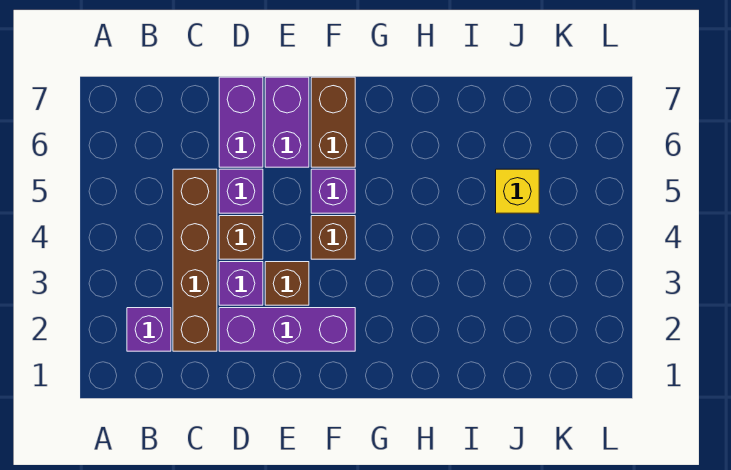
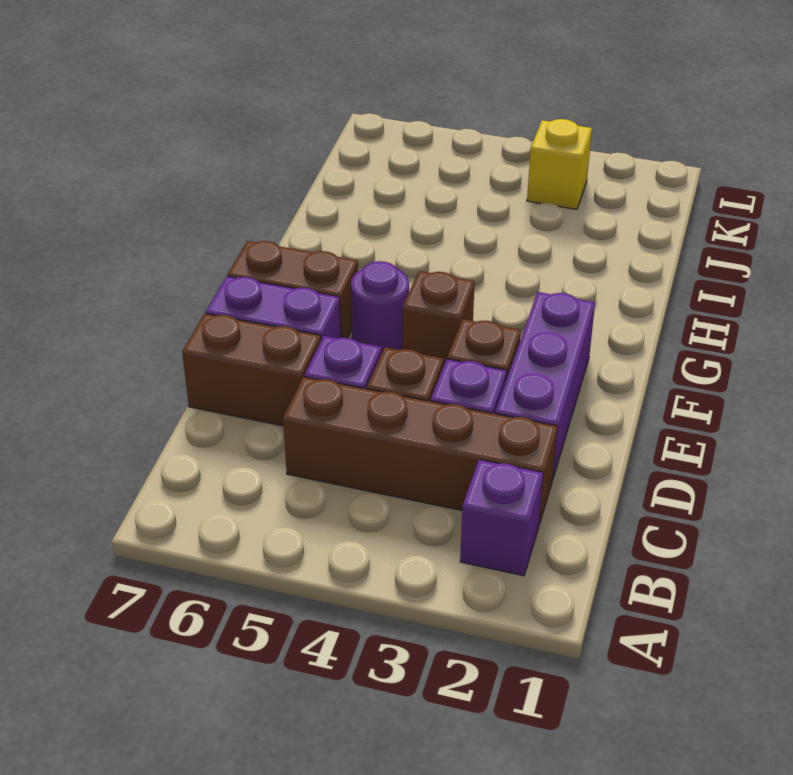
purple 1x2 brick [219,77,263,167] -> brown 1x2 brick [182,314,321,426]
purple 1x1 brick [311,169,355,213] -> purple 1x1 round brick [351,261,409,352]
yellow 1x1 brick [496,169,539,213] -> yellow 1x1 brick moved to [527,119,592,209]

